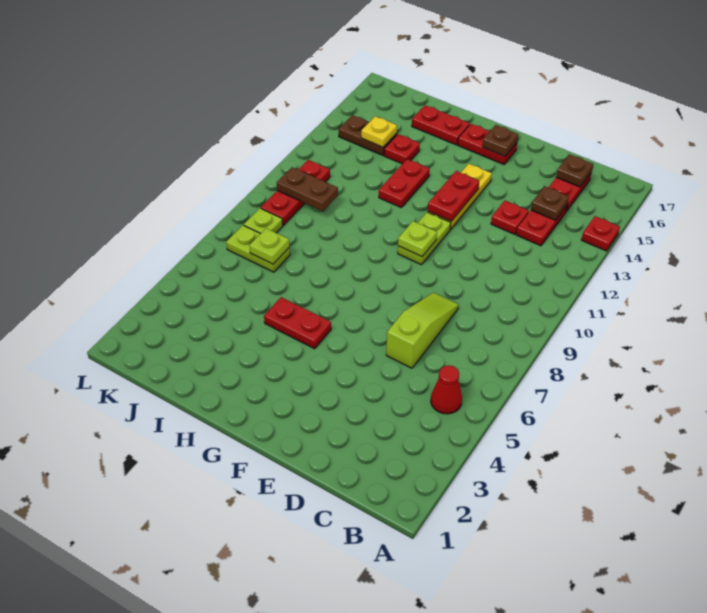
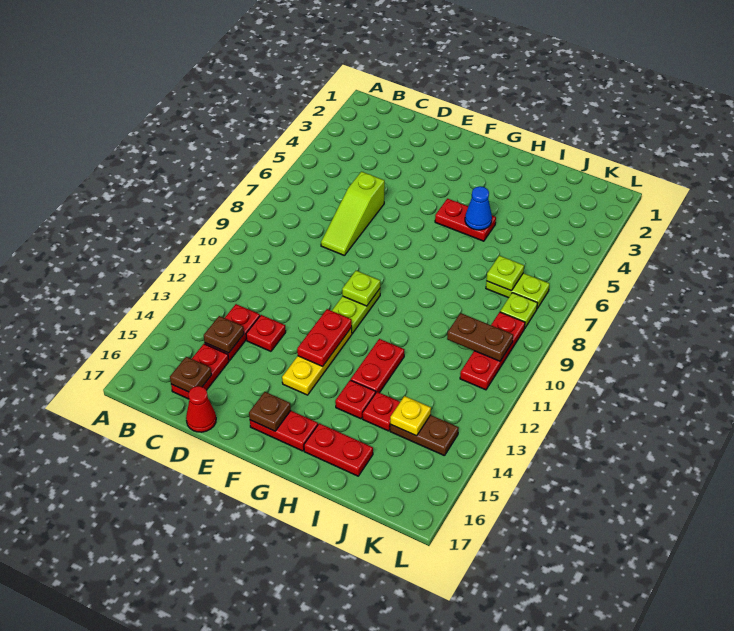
red 1x1 plate [581,216,620,251] -> red 1x1 plate moved to [335,380,376,419]
red 1x1 cone [431,365,462,414] -> red 1x1 cone moved to [186,386,216,432]
none -> blue 1x1 cone [465,186,492,230]

